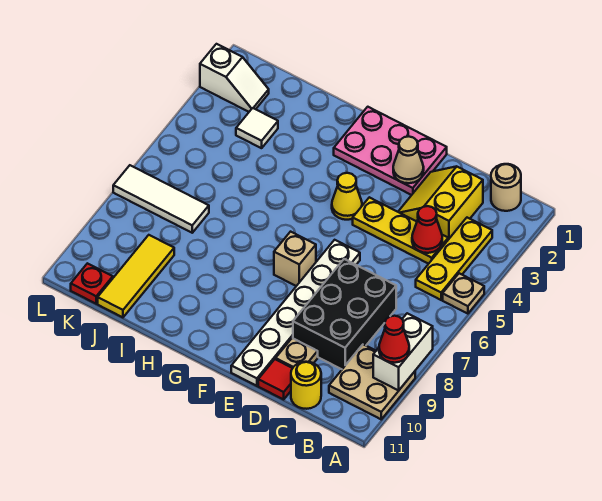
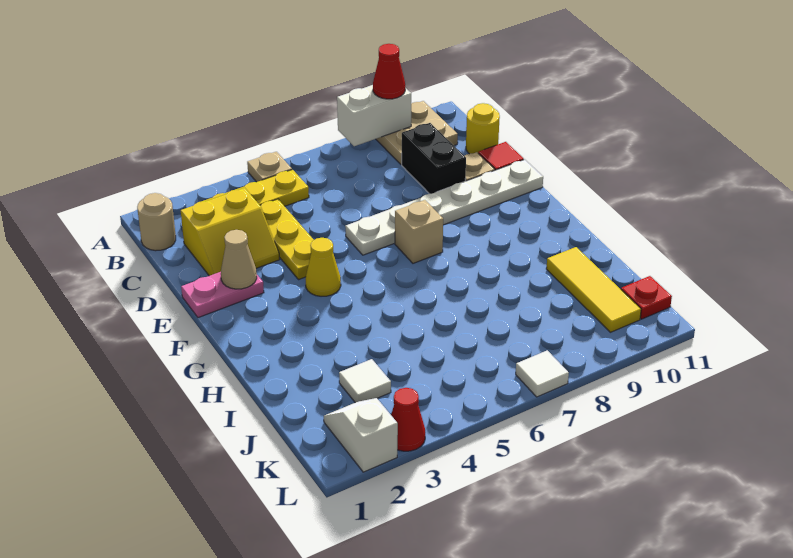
red 1x1 cone [412,206,442,253] -> red 1x1 cone moved to [391,388,425,451]
black 2x3 brick [293,259,396,369] -> black 1x2 brick [402,123,466,194]
pink 2x3 plate [334,107,447,195] -> pink 1x2 plate [181,272,264,318]
white 1x3 tile [113,165,209,233] -> white 1x1 tile [516,350,569,397]
yellow 1x3 tile [98,235,174,317] -> yellow 1x3 tile turned to [546,247,641,332]

